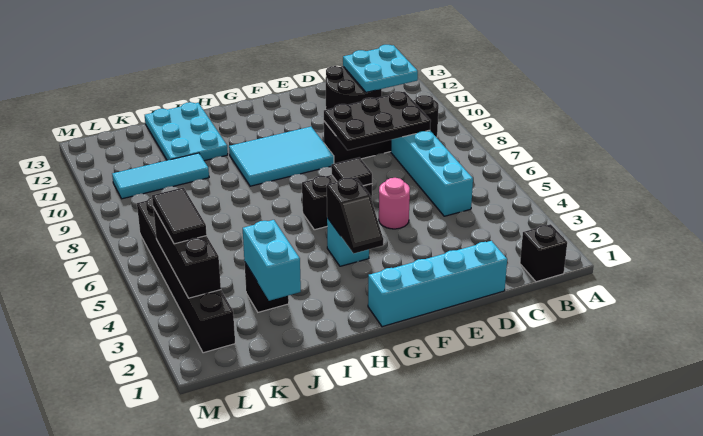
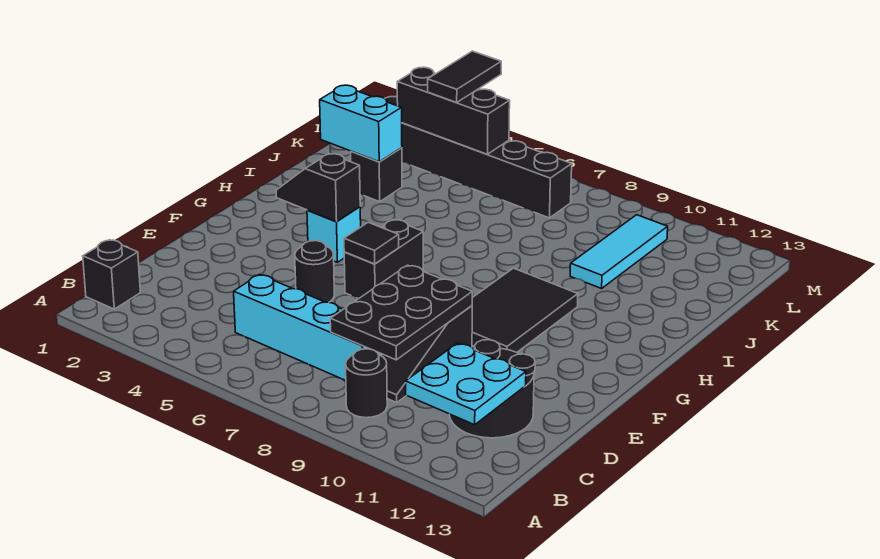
cyan 1x4 brick [368,241,507,327] -> none
pink 1x1 round brick [379,178,410,229] -> black 1x1 round brick [295,241,334,302]
cyan 2x3 tile [229,127,334,186] -> black 2x3 tile [472,268,578,352]
cyan 2x3 plate [145,102,228,161] -> none
black 1x2 tile [152,188,207,244] -> black 1x2 tile turned to [428,51,501,102]

